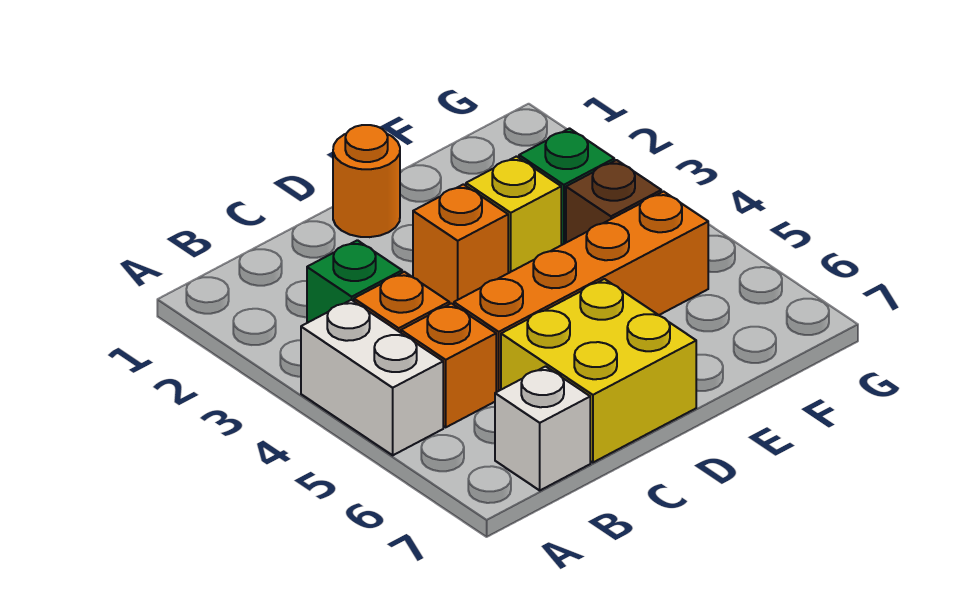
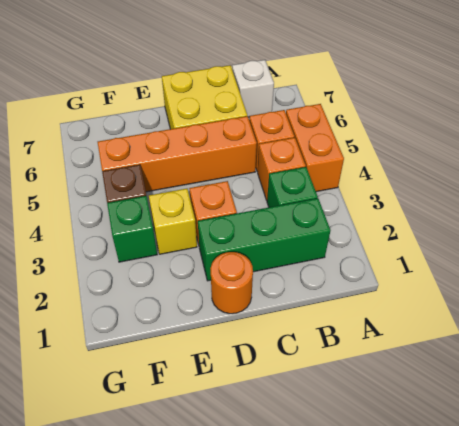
white 1x2 brick [301,300,443,455] -> orange 1x2 brick [286,104,344,192]
none -> green 1x3 brick [198,198,330,281]

